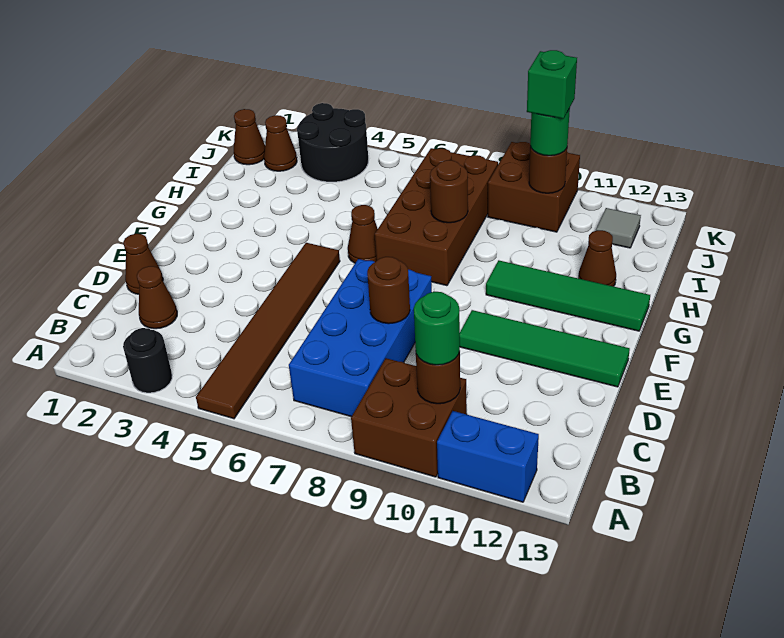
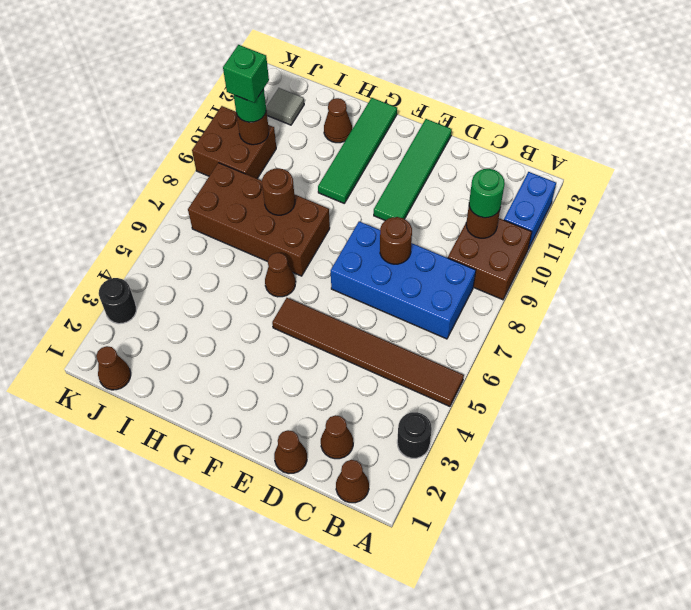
brown 1x1 cone [264,115,297,171] -> brown 1x1 cone moved to [336,460,369,503]
black 2x2 round brick [297,103,368,182] -> black 1x1 round brick [99,278,136,324]

